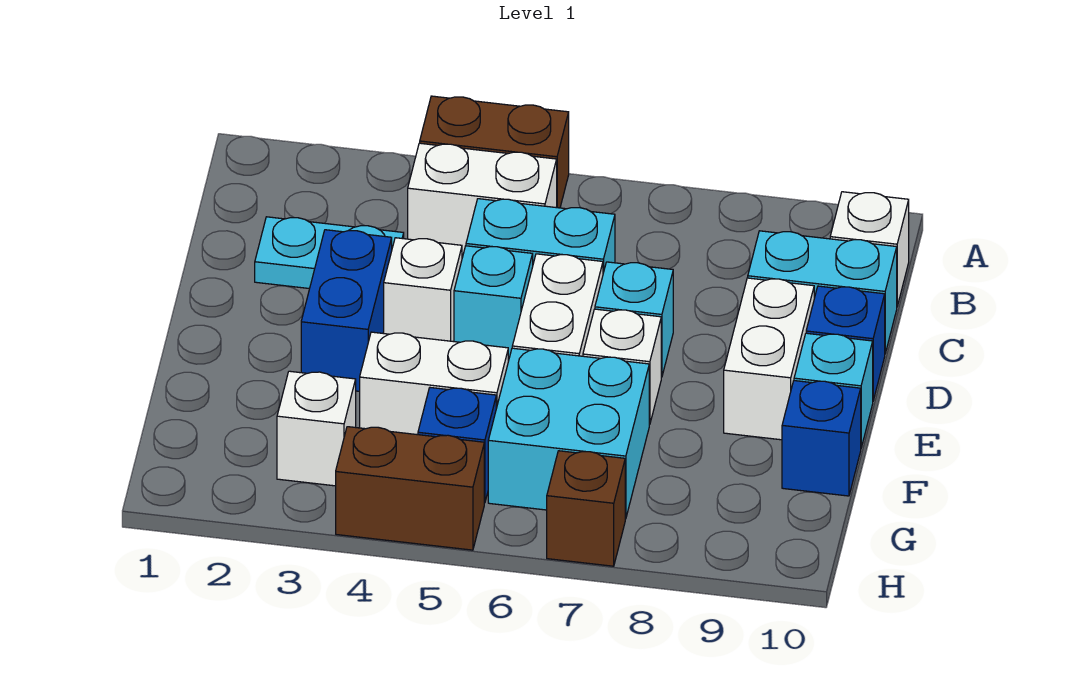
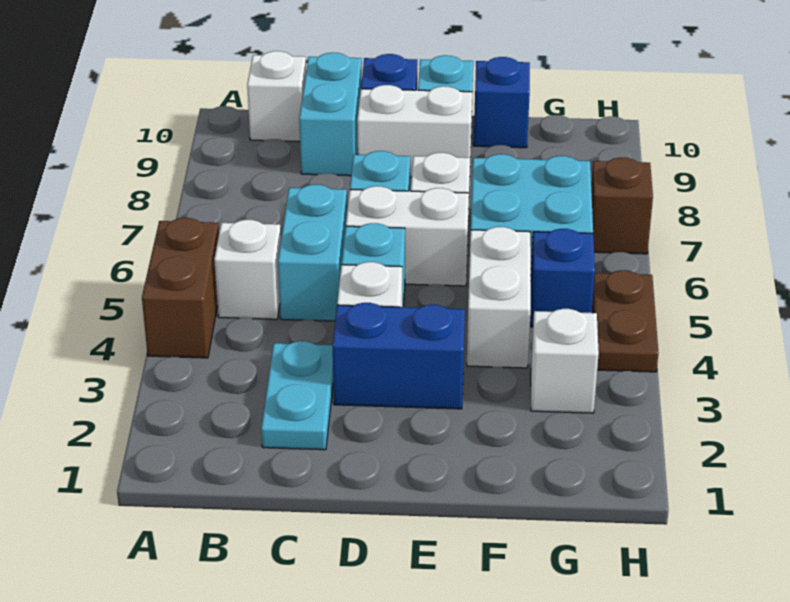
white 1x2 brick [408,143,557,257] -> white 1x1 brick [214,220,281,319]
brown 1x2 brick [336,427,484,550] -> brown 1x2 plate [592,270,658,372]

